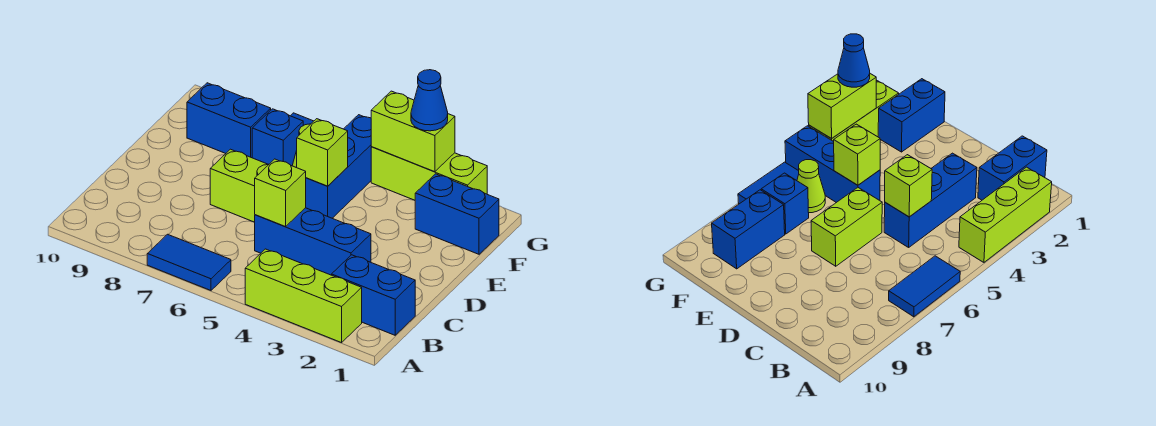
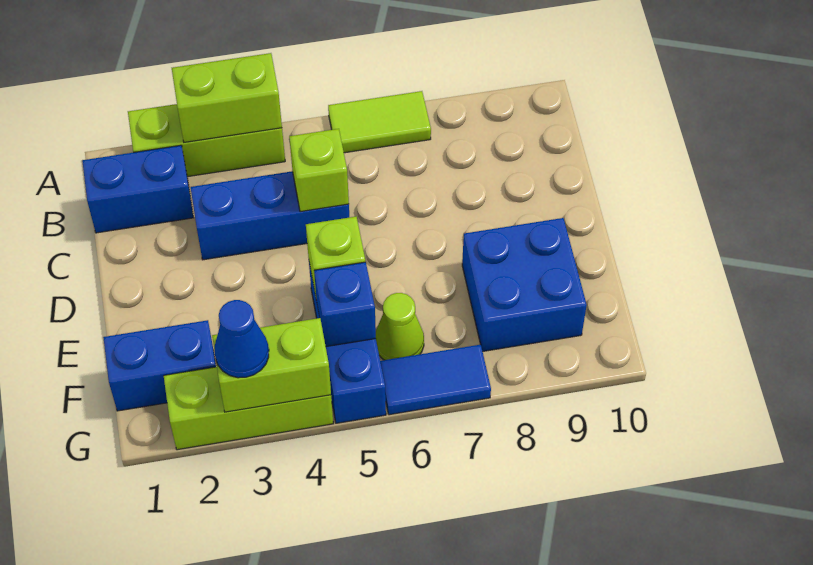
blue 1x2 tile [147,234,231,290] -> lime 1x2 tile [328,91,431,153]
lime 1x2 brick [210,149,269,222] -> lime 1x2 brick moved to [172,53,282,142]
blue 1x1 brick [252,109,303,166] -> blue 1x1 brick moved to [314,262,376,347]
blue 1x2 brick [187,83,271,158] -> blue 2x2 brick [462,218,587,351]

